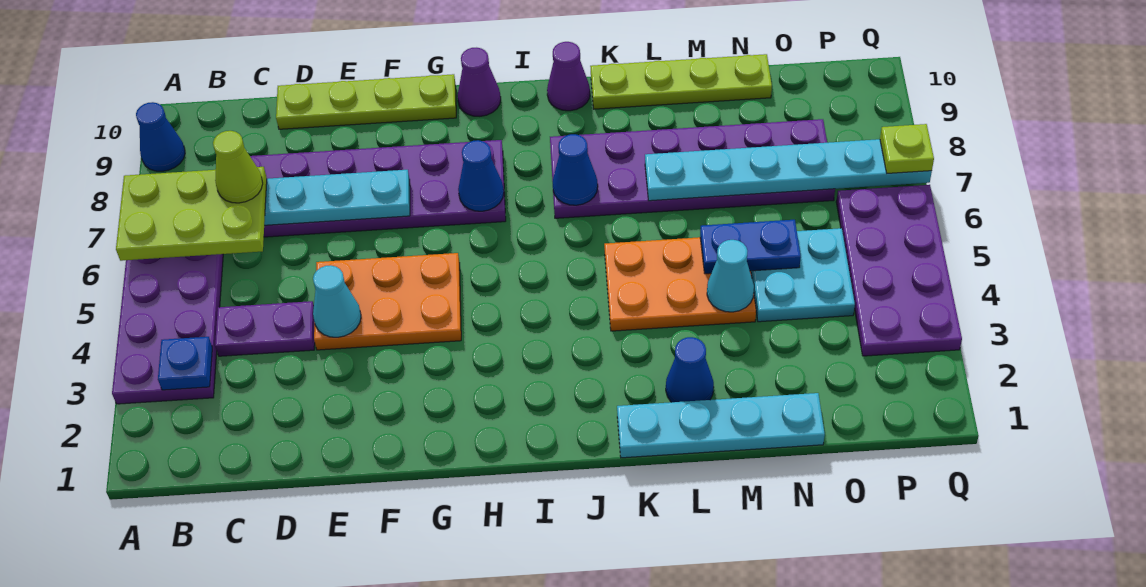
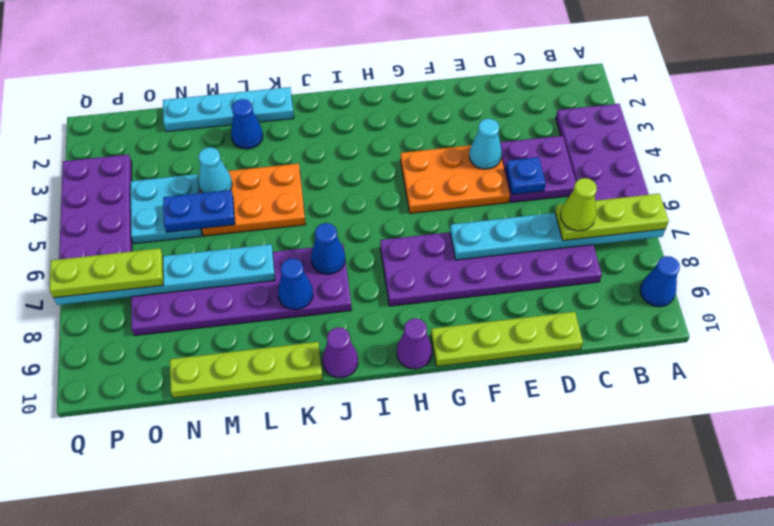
lime 2x3 plate [116,167,267,261] -> lime 1x3 plate [555,194,669,240]
blue 1x1 plate [158,337,212,390] -> blue 1x1 plate moved to [506,157,546,195]
purple 1x2 plate [215,301,315,356] -> purple 2x2 plate [500,136,576,202]
blue 1x1 cone [458,140,504,211] -> blue 1x1 cone moved to [278,258,313,310]
lime 1x1 plate [880,124,934,173] -> lime 1x3 plate [49,248,163,298]

